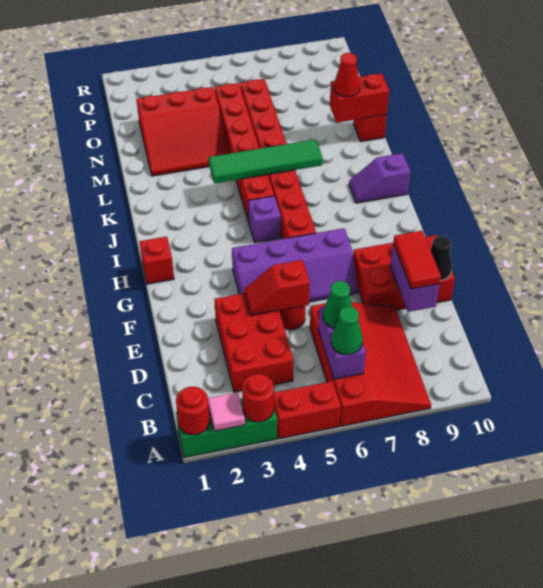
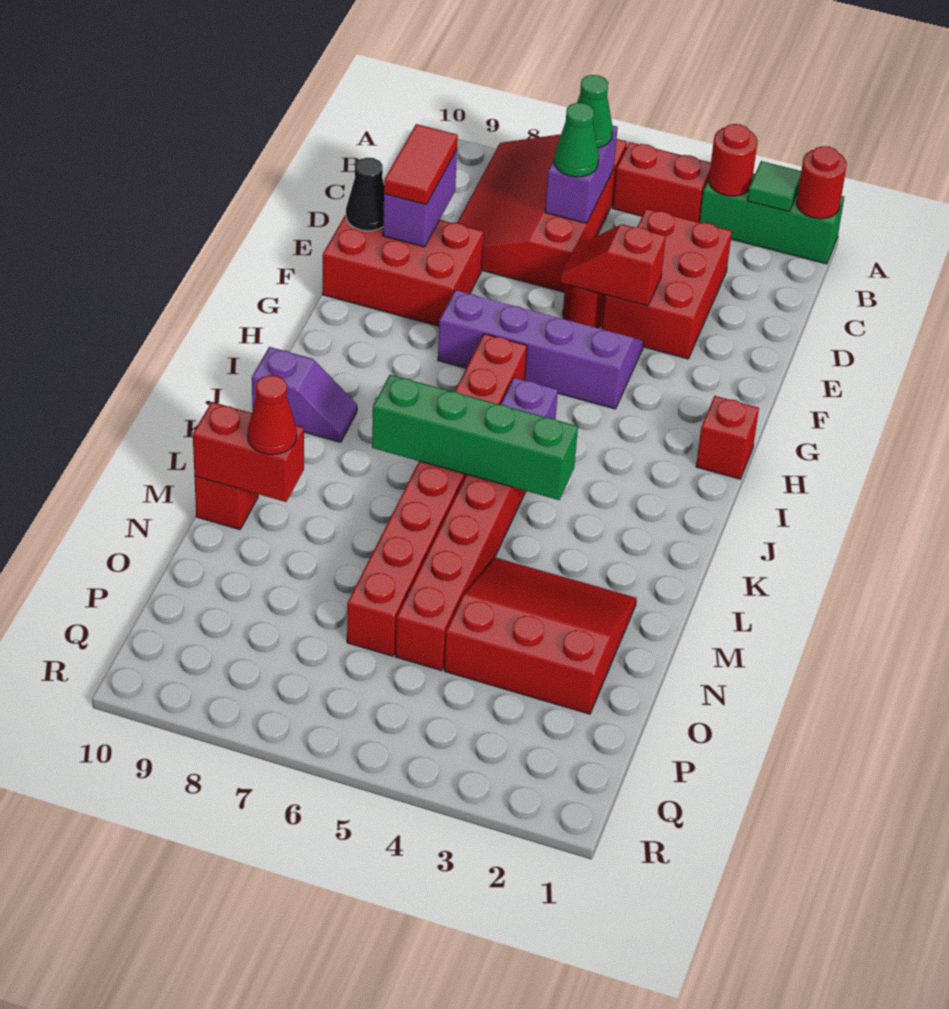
pink 1x1 tile [208,392,245,431] -> green 1x1 tile [747,161,801,212]
red 1x2 slope [244,260,310,315] -> red 1x2 slope turned to [560,224,666,306]
green 1x4 tile [209,139,323,183] -> green 1x4 brick [372,375,578,500]

